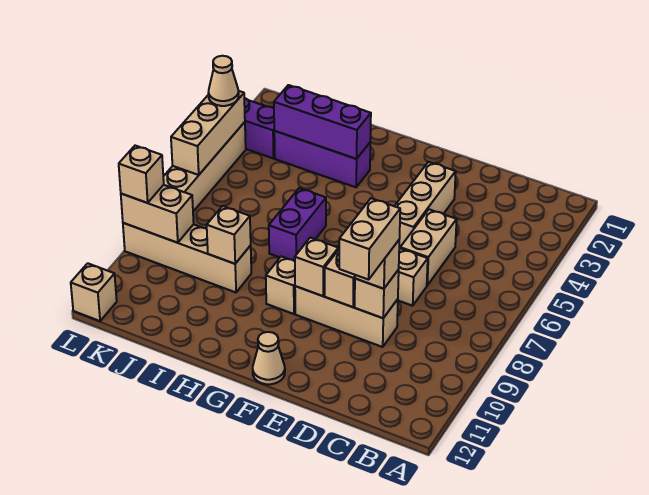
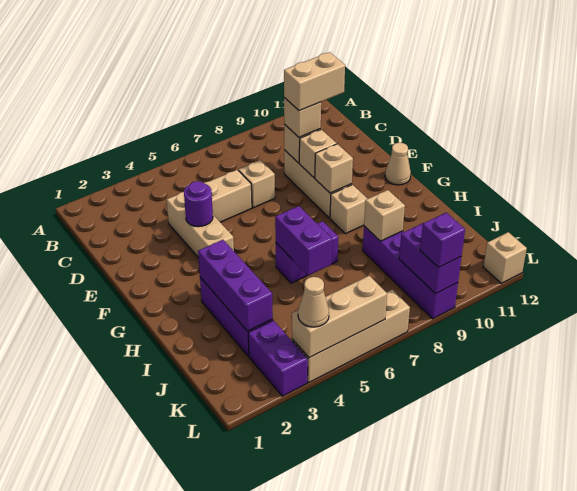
tan 1x3 brick [395,162,456,248] -> tan 1x3 brick turned to [167,192,234,258]
none -> purple 1x1 round brick [184,181,213,227]
none -> purple 1x2 brick [275,206,332,275]
tan 1x4 brick [123,223,251,292] -> purple 1x4 brick [363,226,458,319]
tan 1x2 brick [121,185,194,243] -> purple 1x2 brick [399,223,461,294]
tan 1x1 brick [119,146,164,203] -> purple 1x1 brick [420,213,465,268]

